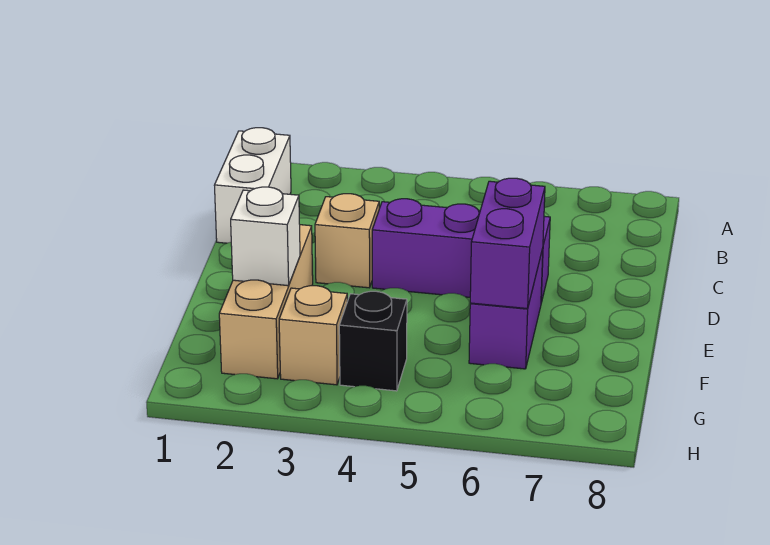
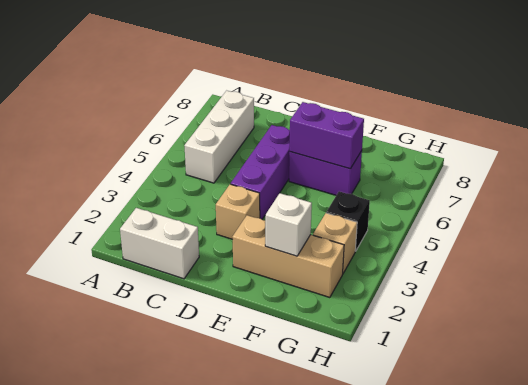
none -> white 1x3 brick [184,91,254,183]

